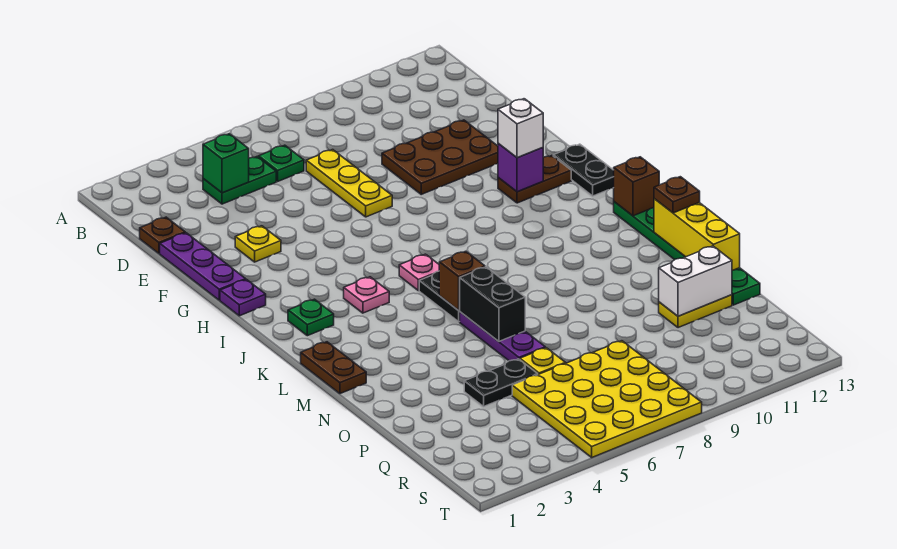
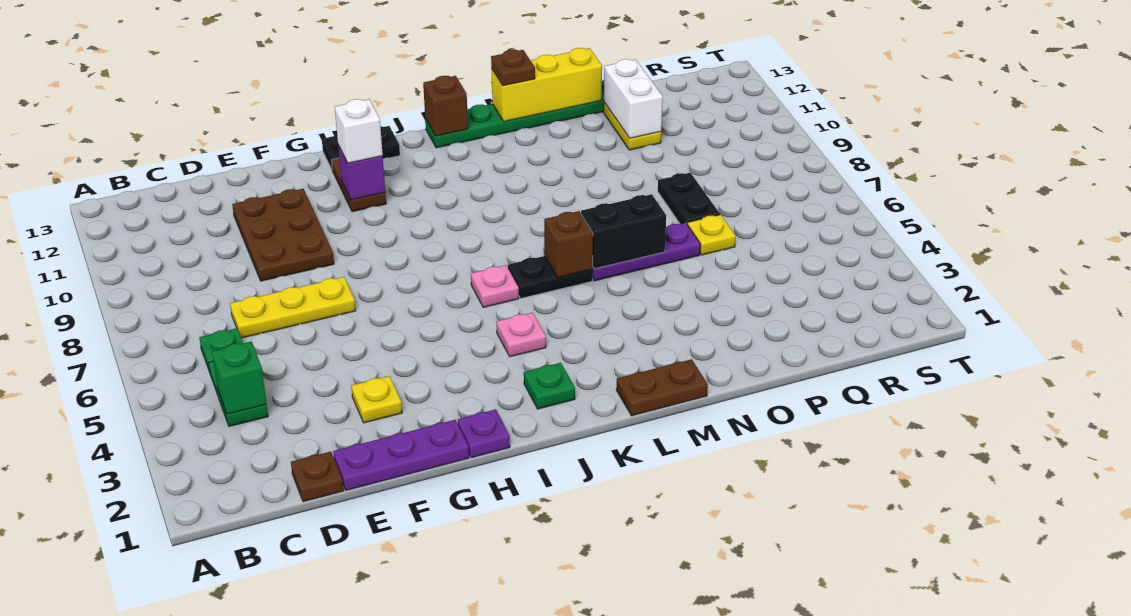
black 1x2 plate [464,359,538,406] -> black 1x2 plate moved to [658,173,720,224]
yellow 4x4 plate [512,341,702,457] -> none

